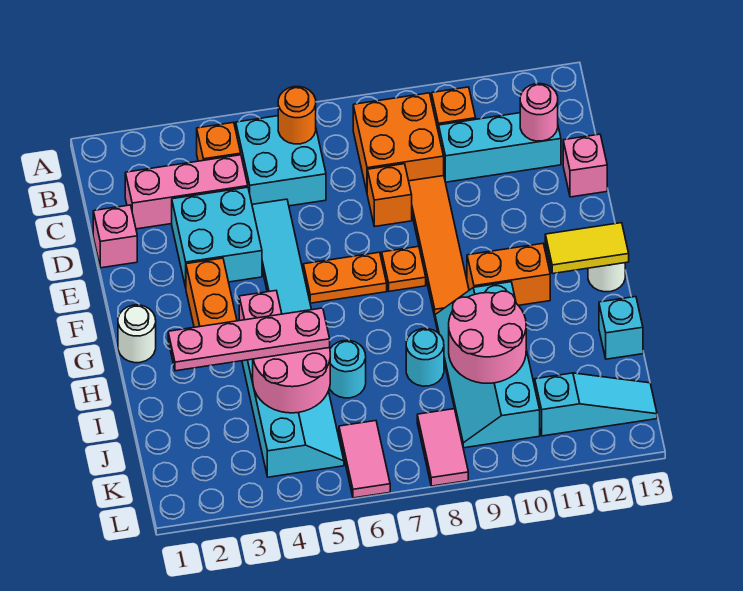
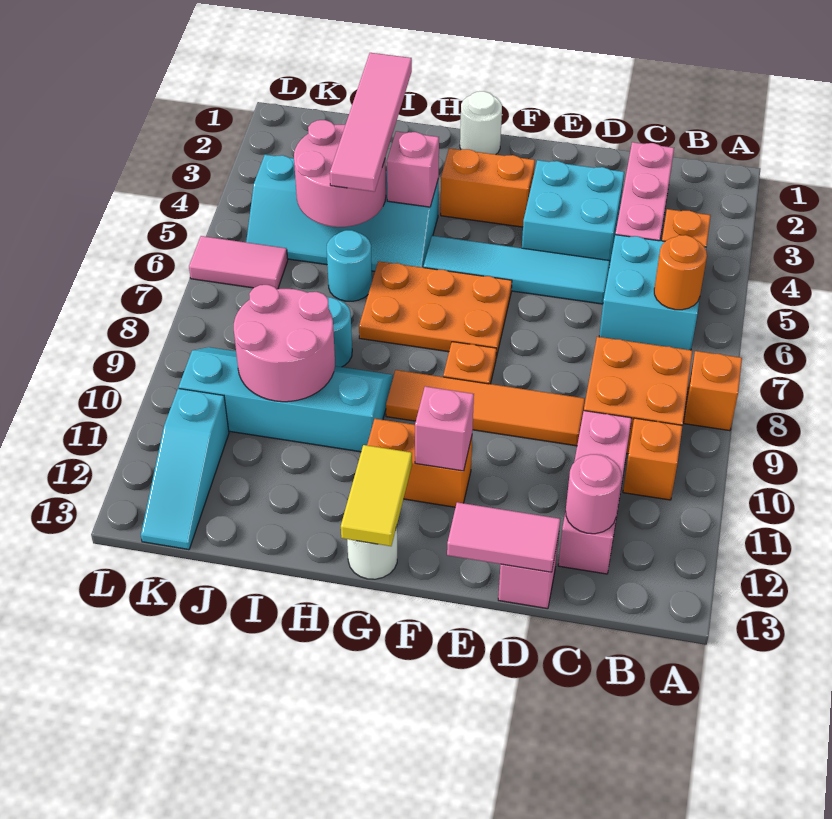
cyan 1x3 brick [439,113,561,182] -> pink 1x3 brick [558,411,632,574]
pink 1x1 brick [93,205,137,268] -> pink 1x1 brick moved to [415,386,474,471]
orange 1x1 brick [367,164,412,227] -> orange 1x1 brick moved to [684,351,742,431]
orange 1x2 plate [303,252,387,303] -> orange 2x3 plate [359,261,512,358]
orange 1x2 brick [467,243,550,305] -> orange 1x2 brick turned to [367,419,472,507]
pink 1x4 plate [168,308,330,371] -> pink 1x4 tile [330,53,412,192]
cyan 1x1 brick [599,297,643,359] -> none
pink 1x2 tile [417,409,468,486] -> pink 1x2 tile moved to [447,502,560,572]

